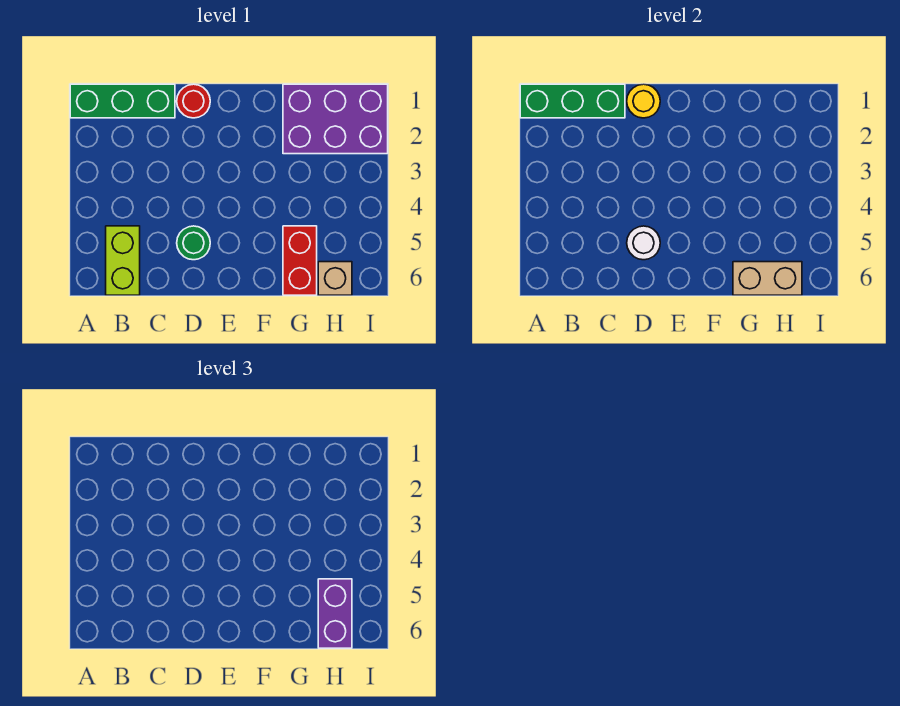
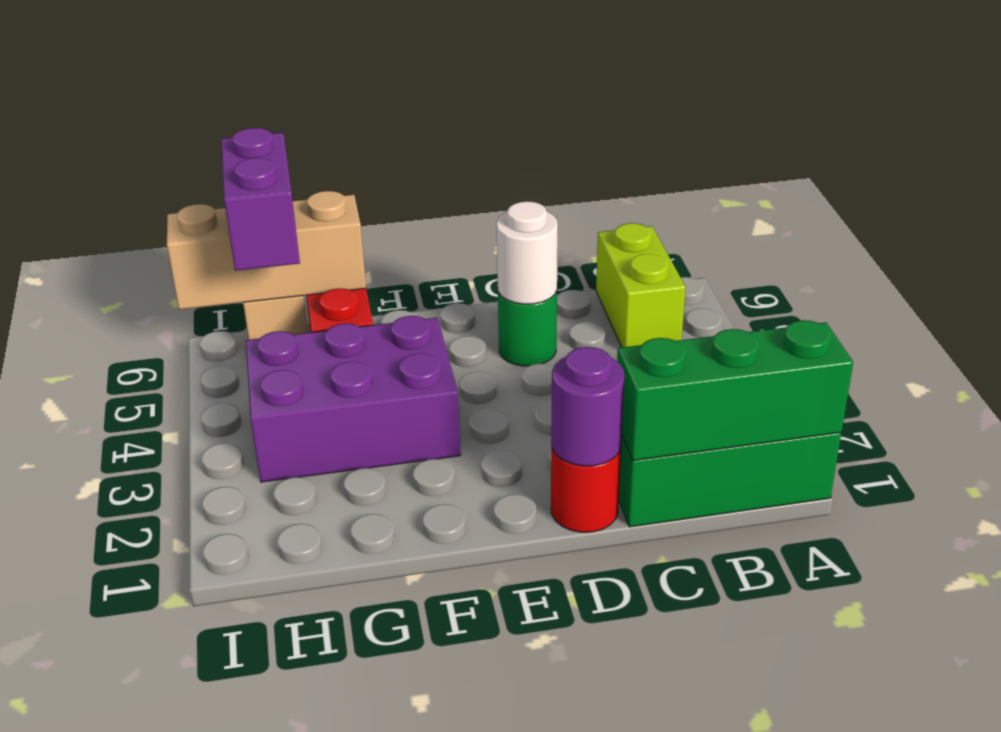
yellow 1x1 round brick [627,84,660,118] -> purple 1x1 round brick [551,347,624,466]
purple 2x3 brick [283,84,388,154] -> purple 2x3 brick moved to [246,316,461,482]
tan 1x2 brick [733,262,802,295] -> tan 1x3 brick [167,191,366,310]

